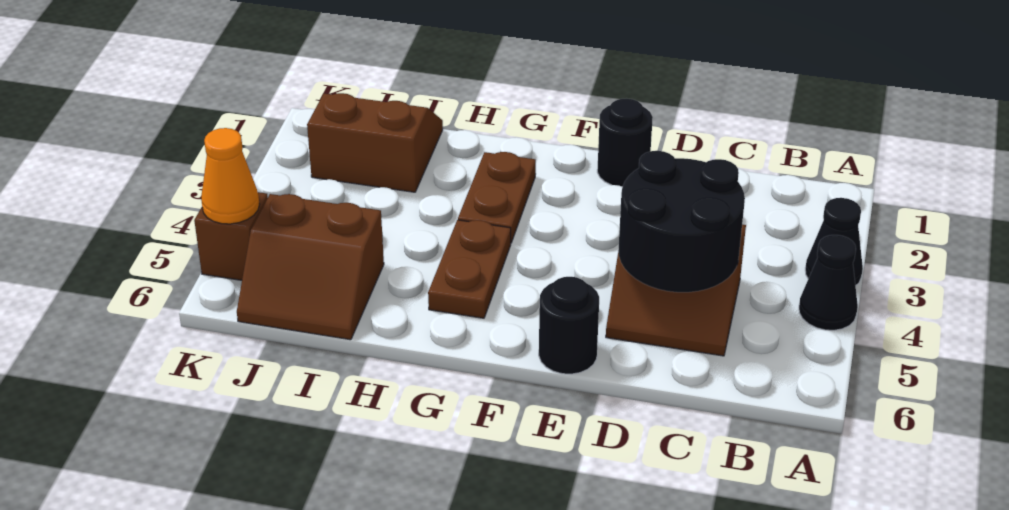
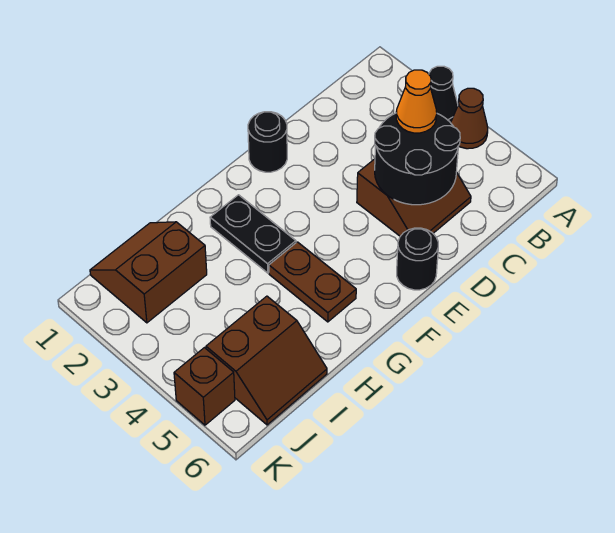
black 1x1 cone [799,235,858,330] -> brown 1x1 cone [451,88,488,149]
brown 1x2 plate [458,152,536,243] -> black 1x2 plate [210,195,296,273]
orange 1x1 cone [201,128,259,224] -> orange 1x1 cone moved to [396,70,437,133]

